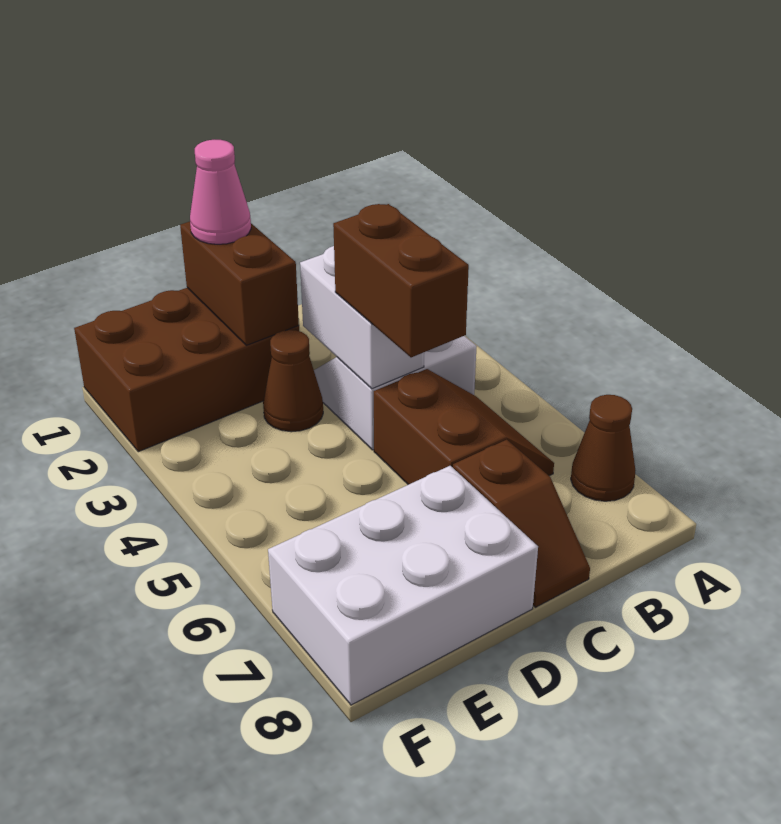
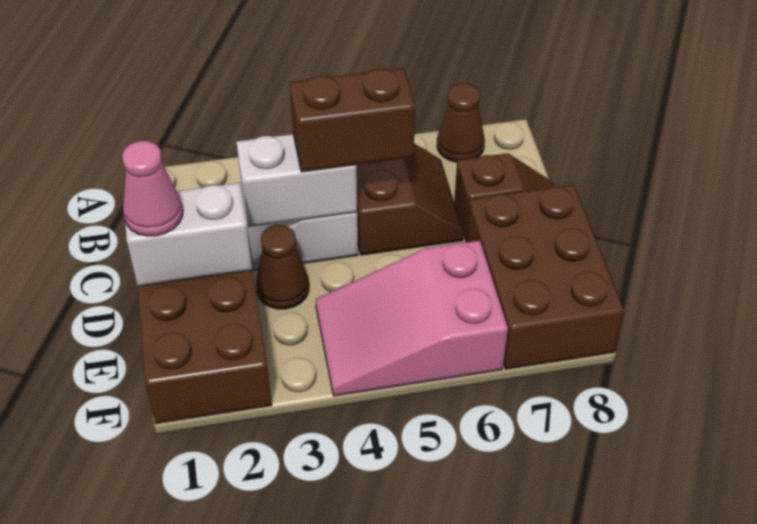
brown 2x2 slope [374,369,554,485] -> brown 2x2 slope turned to [356,144,464,255]
brown 1x2 brick [180,222,299,345] -> white 1x2 brick [125,183,252,286]
white 2x3 brick [268,466,538,705] -> brown 2x3 brick [466,185,624,369]
none -> pink 2x3 slope [315,241,508,396]

